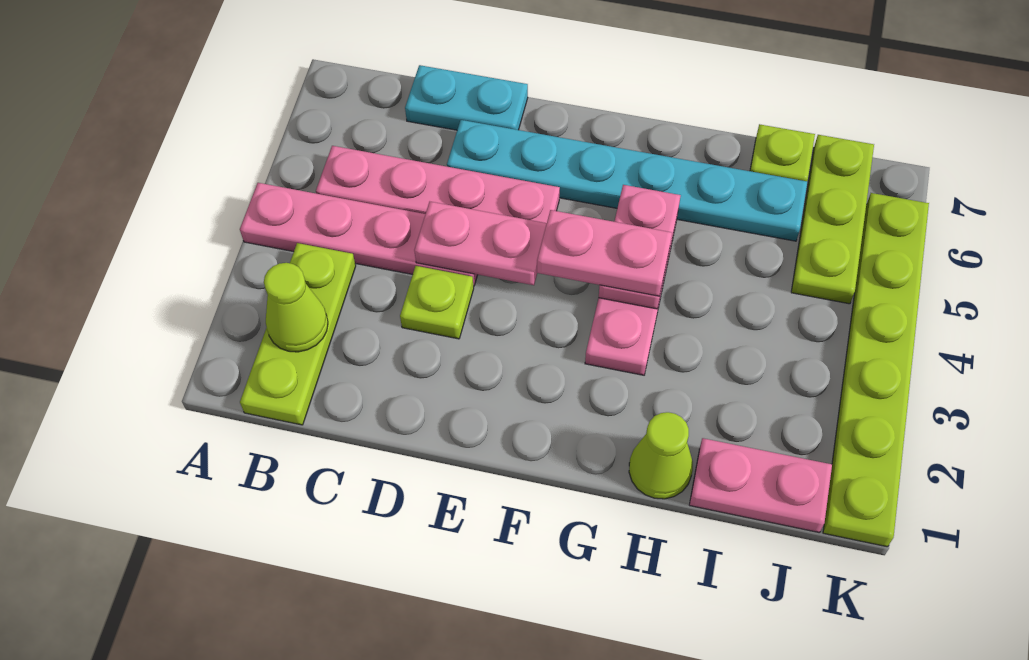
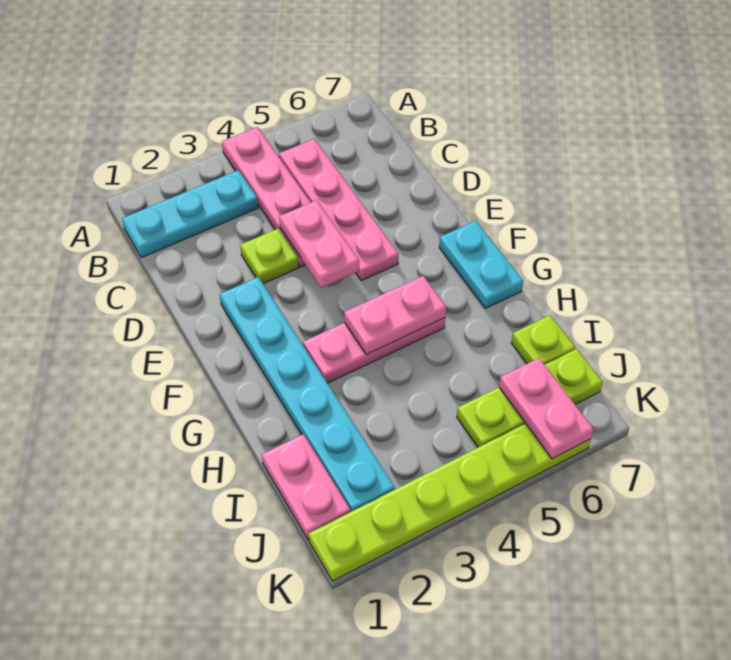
lime 1x3 plate [240,243,356,425] -> cyan 1x3 plate [122,170,258,258]
lime 1x1 cone [264,263,328,352] -> none
cyan 1x2 plate [405,65,528,130] -> cyan 1x2 plate moved to [439,221,523,308]
cyan 1x6 plate [447,120,807,241] -> cyan 1x6 plate moved to [220,277,395,512]
pink 1x2 plate [537,210,672,296] -> pink 1x2 plate moved to [499,358,593,459]
lime 1x1 cone [629,412,693,499] -> none

